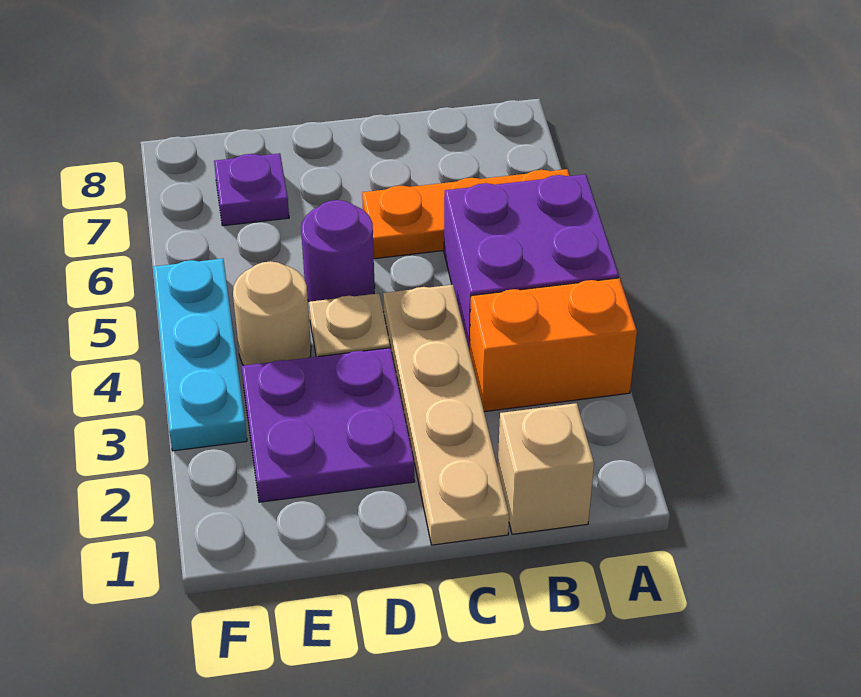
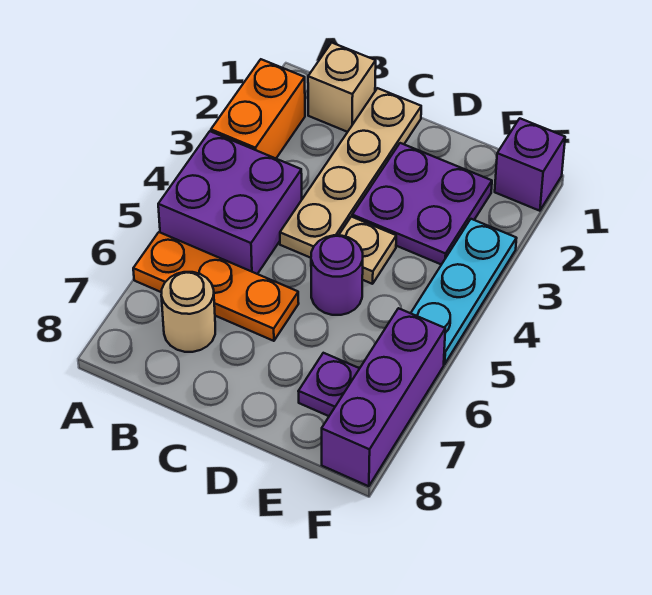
orange 1x2 brick [470,278,637,412] -> orange 1x2 brick turned to [211,59,305,158]
tan 1x1 round brick [233,261,311,365] -> tan 1x1 round brick moved to [161,272,215,352]
none -> purple 1x1 brick [495,118,565,211]
none -> purple 1x3 brick [322,308,445,486]

